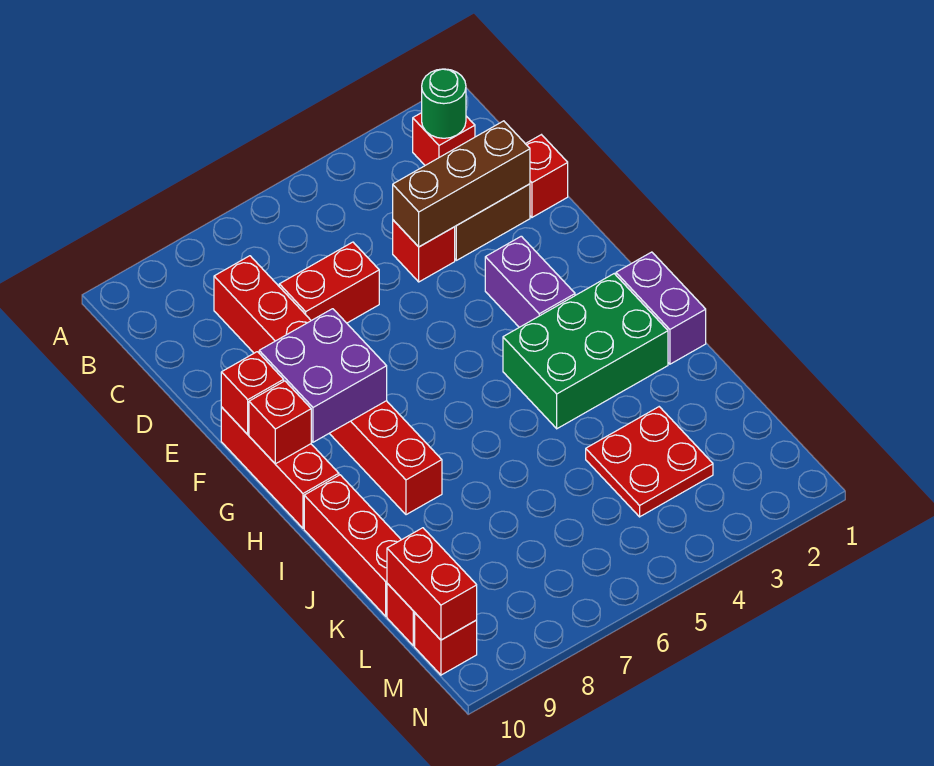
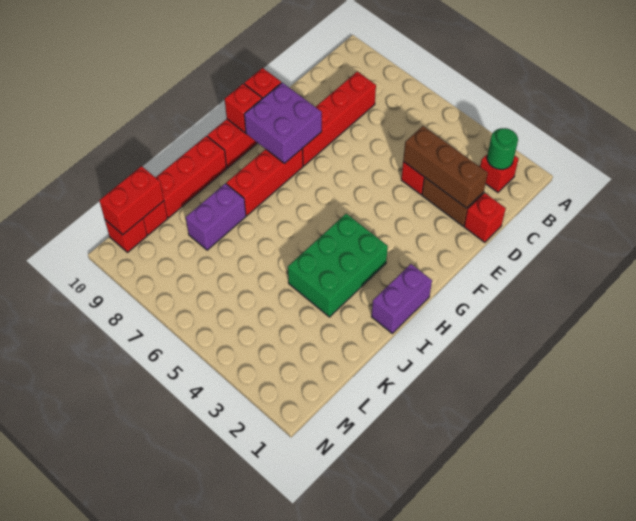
red 1x2 brick [279,242,379,323] -> none
purple 1x2 brick [485,236,575,327] -> purple 1x2 brick moved to [186,183,246,250]
green 2x3 brick [503,274,668,429] -> green 2x3 brick turned to [288,214,388,317]
red 2x2 plate [586,407,713,517] -> none

